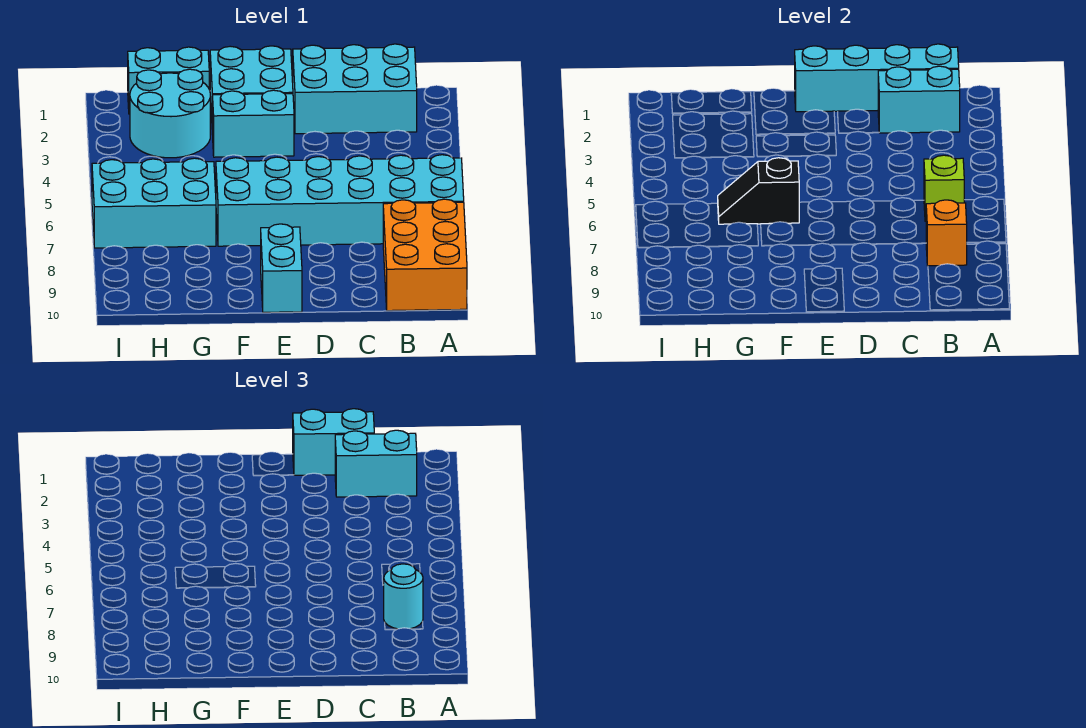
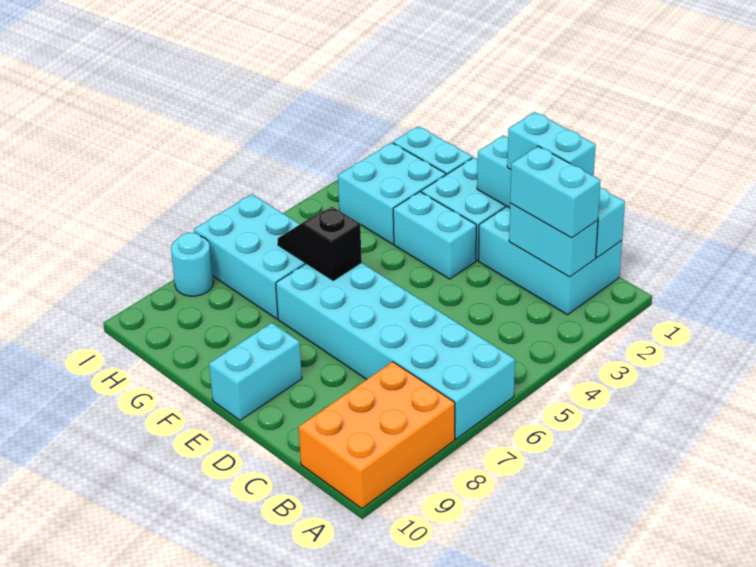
lime 1x1 brick [924,155,964,221] -> none
orange 1x1 brick [926,200,967,266] -> none
cyan 1x1 round brick [384,564,423,629] -> cyan 1x1 round brick moved to [171,233,213,296]
cyan 2x2 round brick [130,69,210,158] -> cyan 2x2 brick [338,143,446,244]

